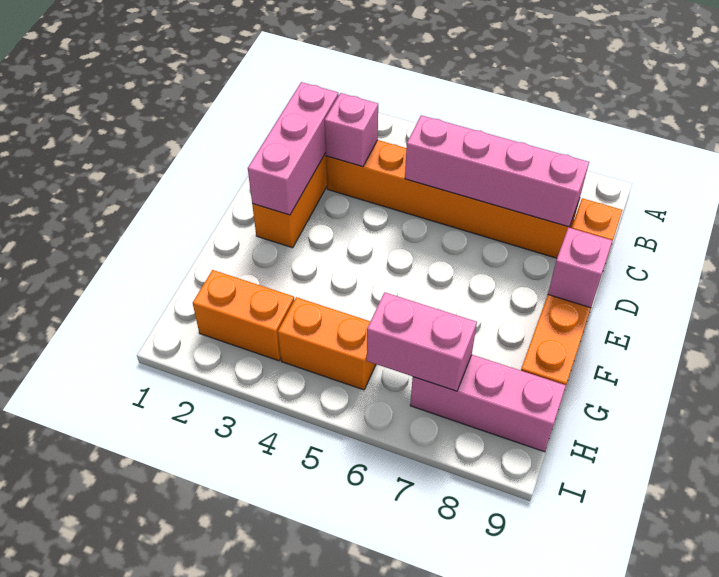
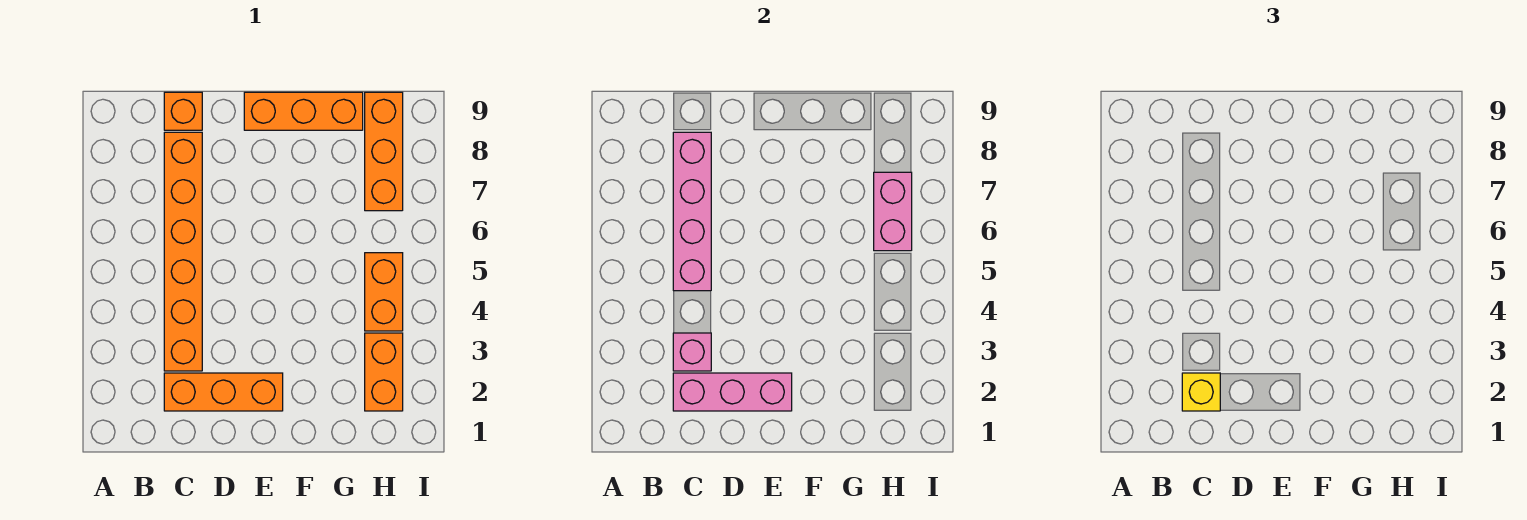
none -> yellow 1x1 brick [1182,373,1220,411]
pink 1x1 brick [548,227,612,308] -> none
pink 1x3 brick [410,355,566,452] -> orange 1x3 brick [365,92,403,211]

